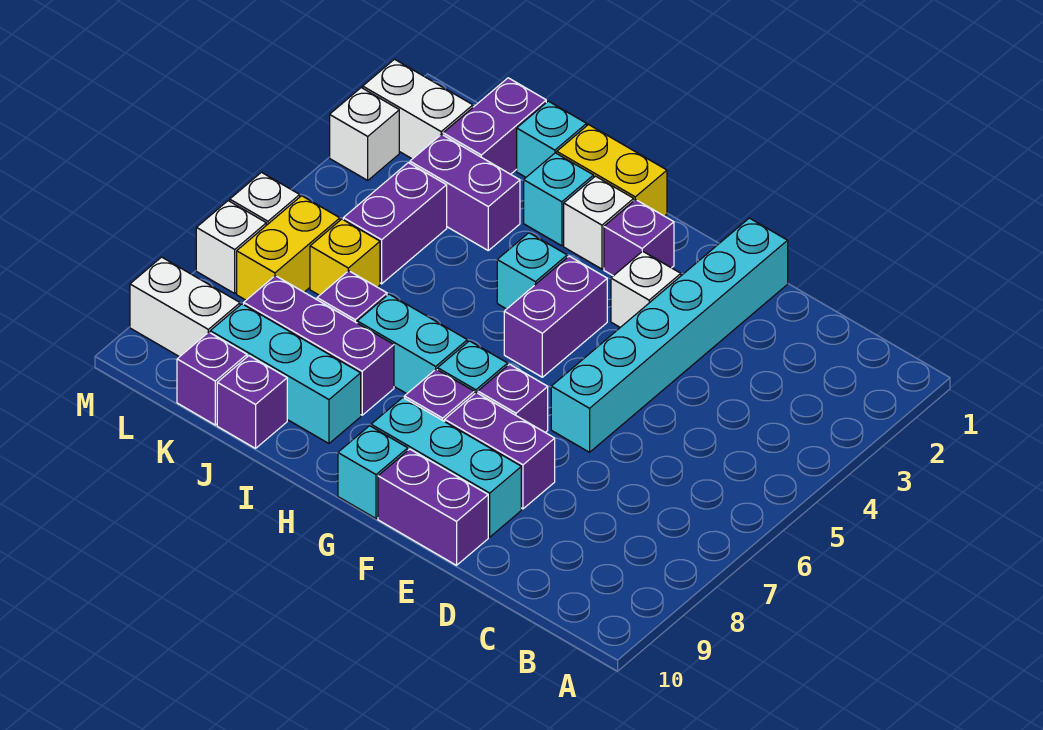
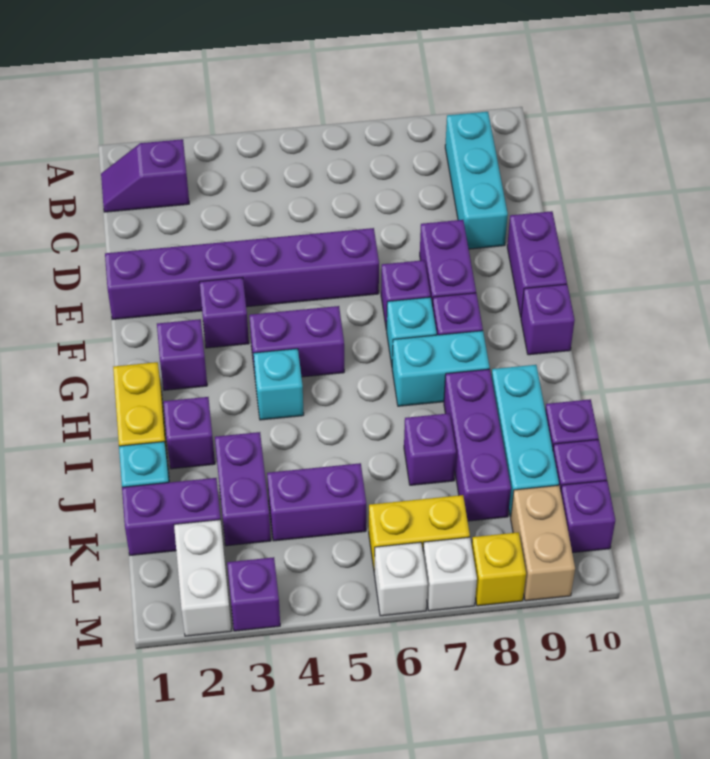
none -> purple 1x2 slope [101,139,189,212]
cyan 1x6 brick [551,218,788,452] -> purple 1x6 brick [105,228,379,319]
cyan 1x3 brick [371,398,521,537] -> cyan 1x3 brick moved to [445,112,508,249]
white 1x1 brick [611,251,681,327] -> purple 1x1 brick [199,277,249,348]
cyan 1x1 brick [338,426,408,519] -> purple 1x1 brick [521,284,575,355]
white 1x1 brick [564,176,634,269] -> none
cyan 1x2 brick [357,294,467,394] -> cyan 1x2 brick turned to [392,331,490,406]
cyan 1x1 brick [524,153,594,246] -> purple 1x1 brick [164,397,215,469]
yellow 1x1 brick [310,219,380,295] -> yellow 1x1 brick moved to [472,532,526,606]
white 1x2 brick [130,257,240,357] -> tan 1x2 brick [511,485,575,601]
none -> purple 1x1 brick [561,481,615,553]
white 1x1 brick [330,88,399,180] -> purple 1x1 brick [227,557,280,631]

